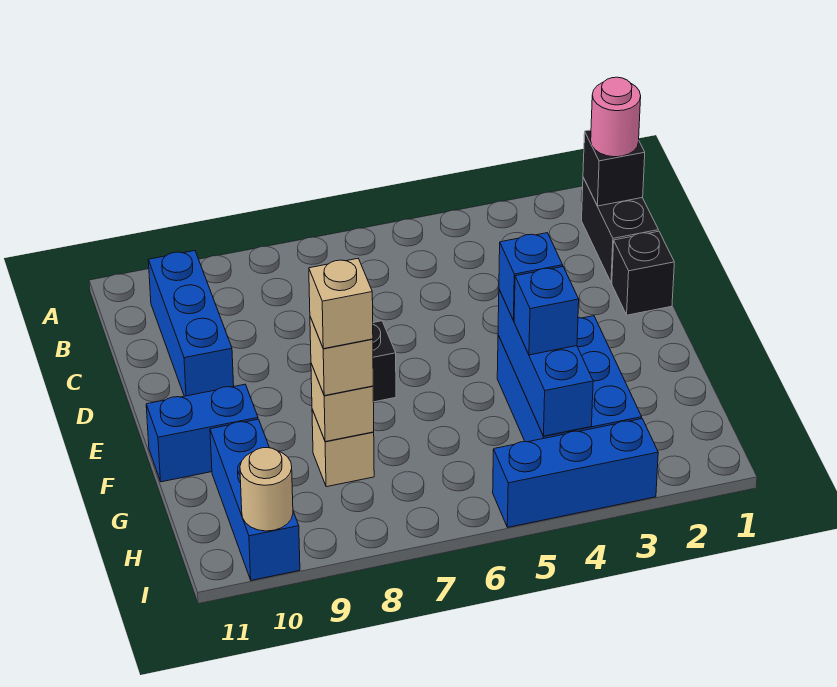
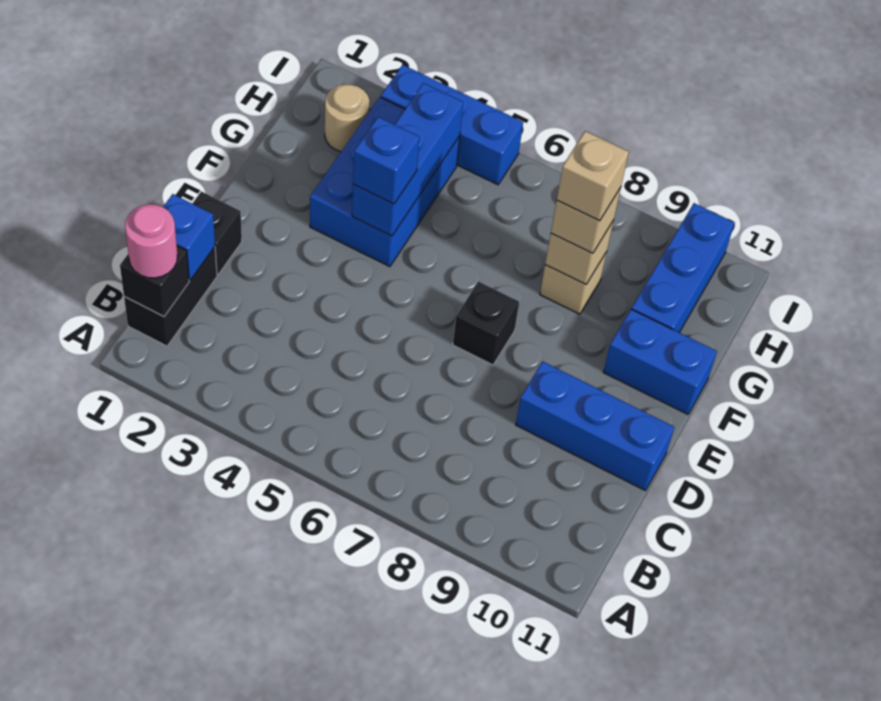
blue 1x3 brick [148,251,234,396] -> blue 1x3 brick turned to [516,361,674,491]
blue 1x1 brick [514,267,579,355] -> blue 1x1 brick moved to [163,194,215,280]
tan 1x1 round brick [240,448,293,531] -> tan 1x1 round brick moved to [325,84,370,152]

